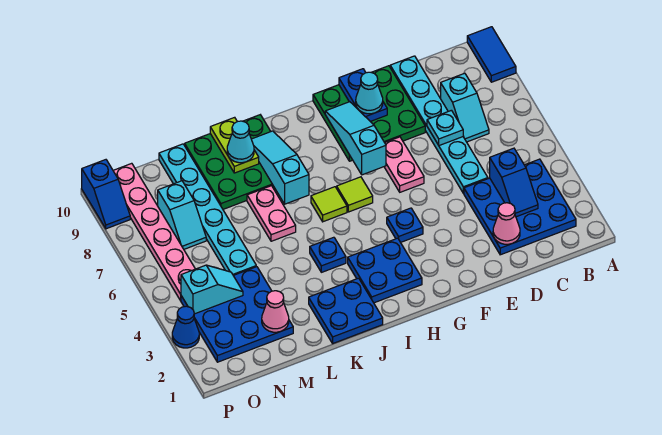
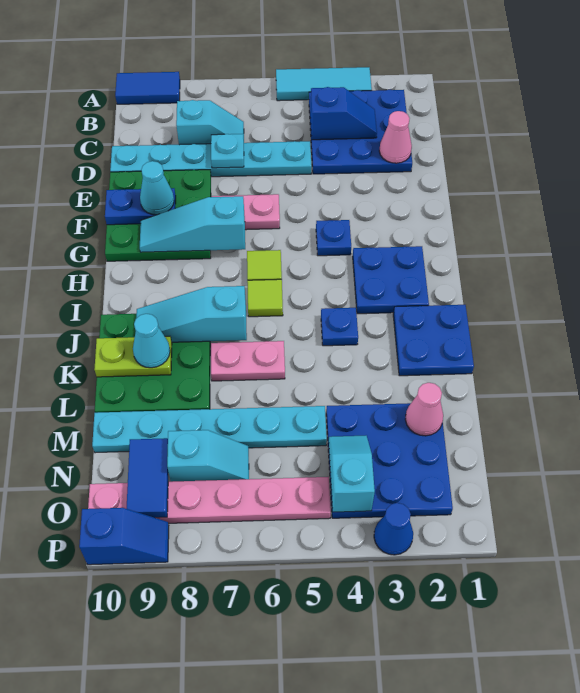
none -> cyan 1x3 tile [276,67,372,101]
none -> blue 1x2 tile [126,438,169,518]

